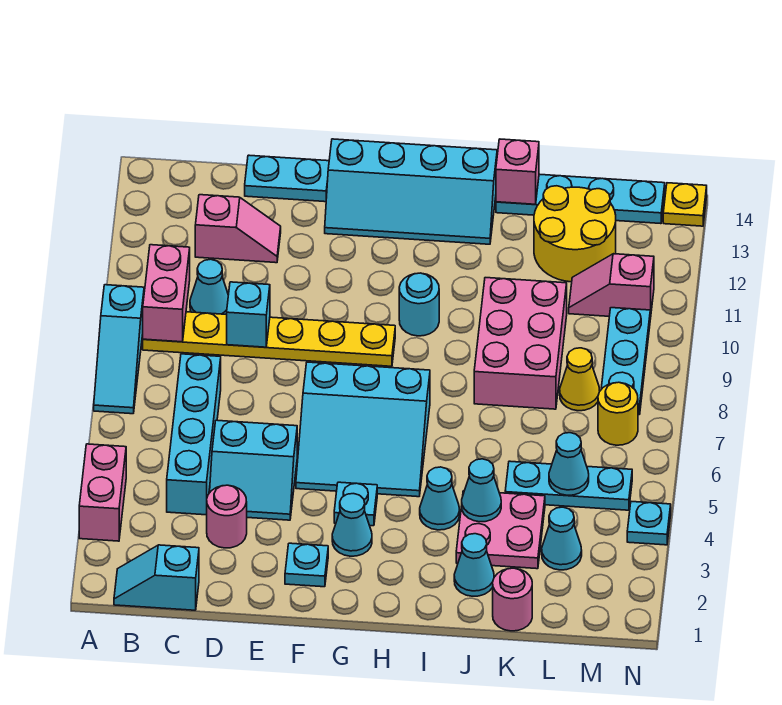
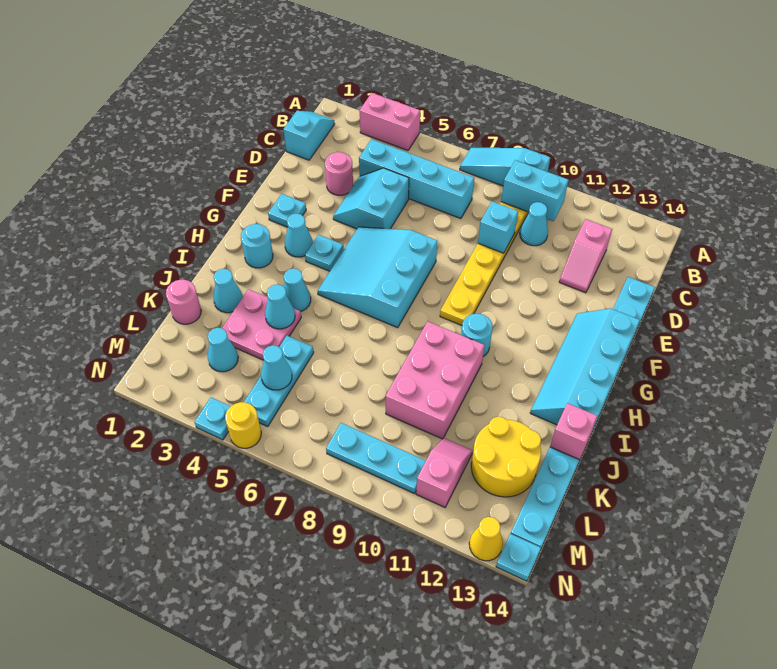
pink 1x2 brick [143,245,190,342] -> cyan 1x2 brick [501,160,568,221]
none -> cyan 1x1 round brick [241,224,273,268]
pink 2x3 brick [474,278,567,409] -> pink 2x3 brick turned to [386,321,485,439]
yellow 1x1 cone [560,348,600,411] -> yellow 1x1 cone moved to [469,517,503,561]
yellow 1x1 round brick [598,382,638,445] -> yellow 1x1 round brick moved to [225,402,261,448]
yellow 1x1 plate [663,183,707,226] -> cyan 1x1 plate [496,534,541,581]

